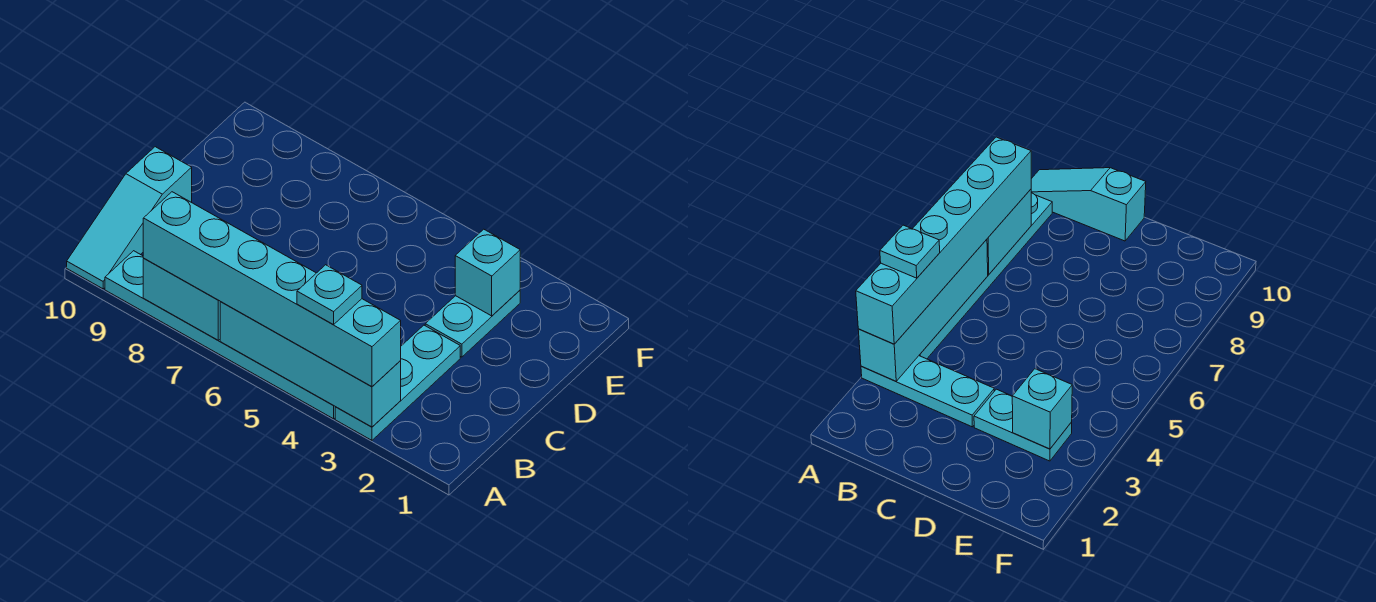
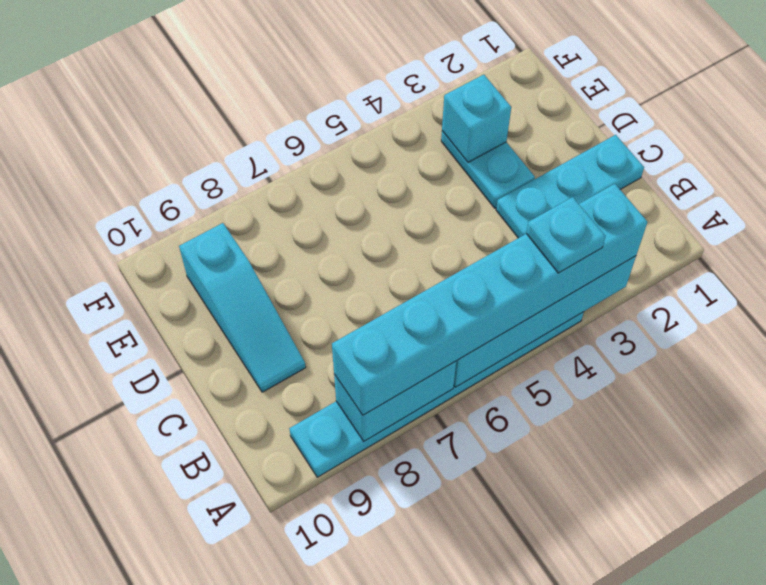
cyan 1x3 plate [335,325,460,440] -> cyan 1x3 plate turned to [496,135,644,238]
cyan 1x3 slope [67,147,192,289] -> cyan 1x3 slope moved to [179,223,306,392]

